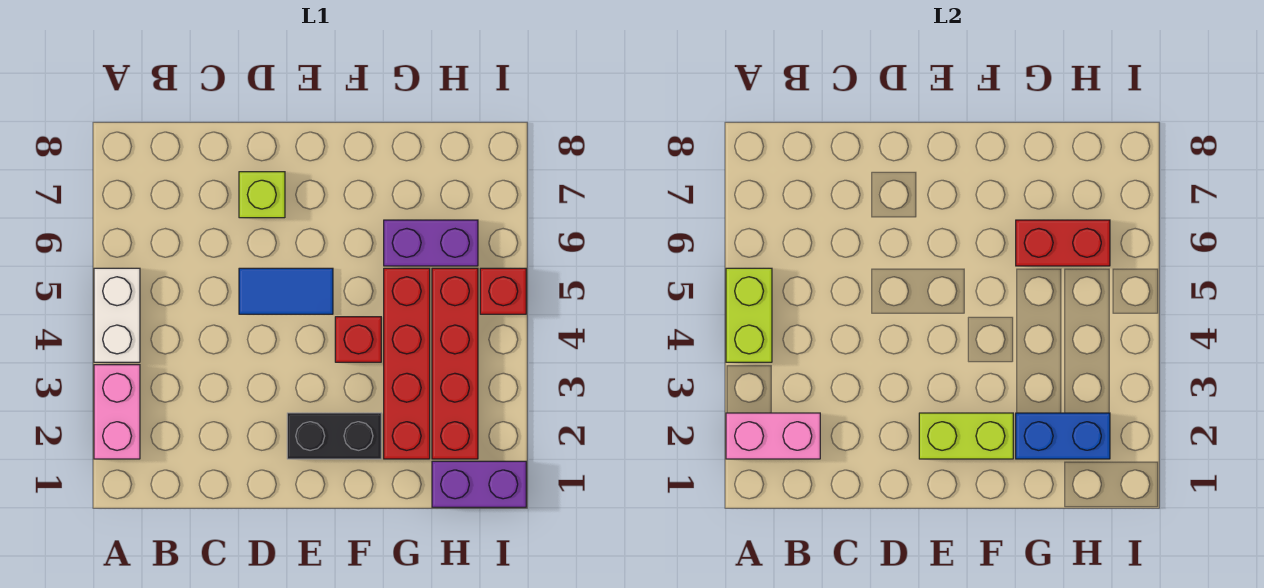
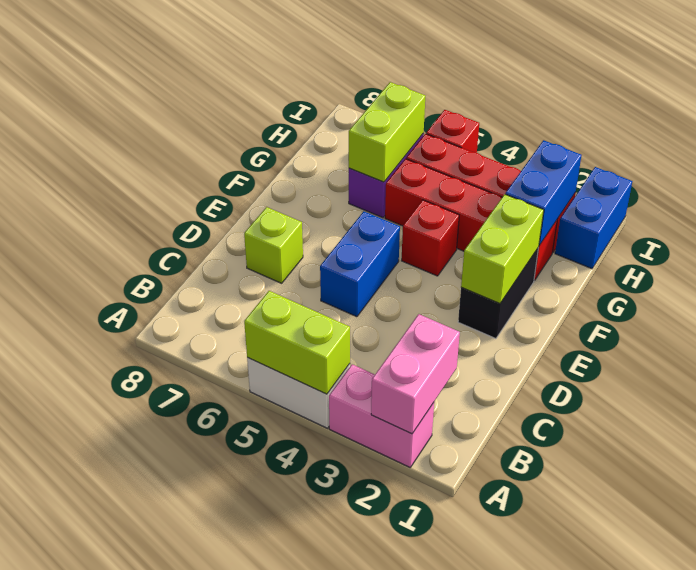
blue 1x2 tile [239,268,333,314] -> blue 1x2 brick [320,211,400,317]
red 1x2 brick [1016,220,1110,266] -> lime 1x2 brick [348,82,425,182]
purple 1x2 brick [432,461,526,507] -> blue 1x2 brick [555,167,632,269]

